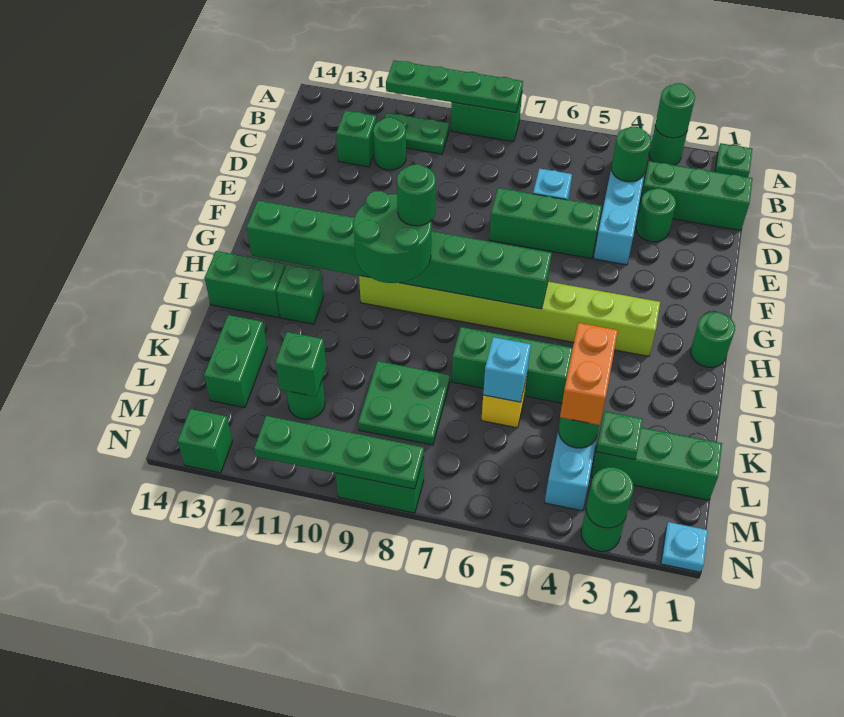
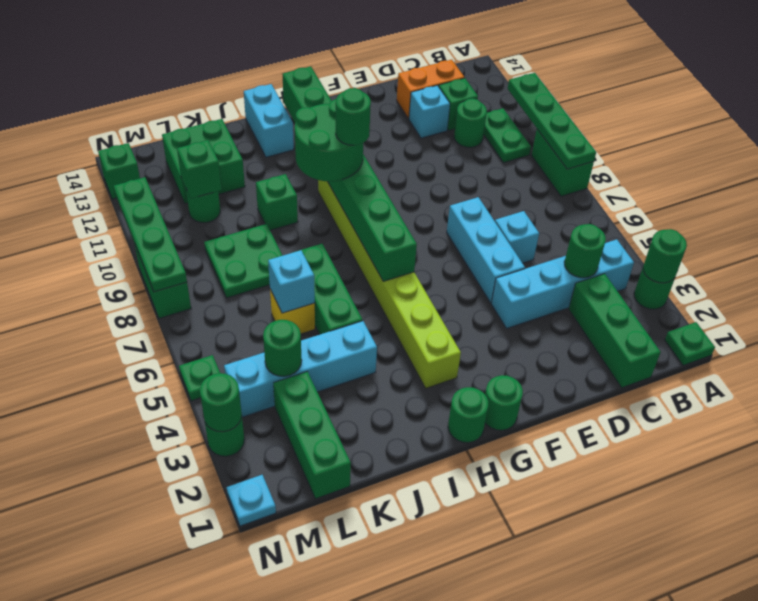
green 1x1 round brick [636,188,676,242] -> green 1x1 round brick moved to [485,375,523,430]
none -> cyan 1x1 brick [409,85,450,138]
green 1x3 brick [489,188,602,259] -> cyan 1x3 brick [447,197,525,303]
green 1x1 brick [276,264,323,324] -> green 1x1 brick moved to [256,174,298,230]
green 1x2 brick [205,251,285,318] -> cyan 1x2 brick [244,84,294,157]
orange 1x2 brick [560,323,618,425] -> orange 1x2 brick moved to [397,60,464,119]
green 1x2 brick [204,315,267,408] -> green 2x2 brick [162,119,245,204]
green 1x1 plate [596,411,643,460] -> green 1x1 plate moved to [179,355,220,401]

